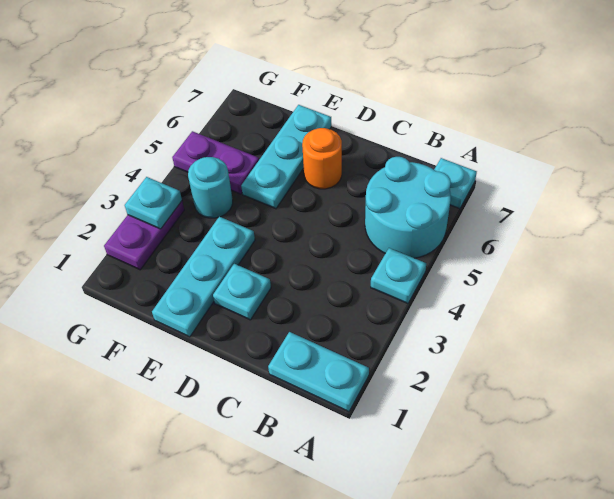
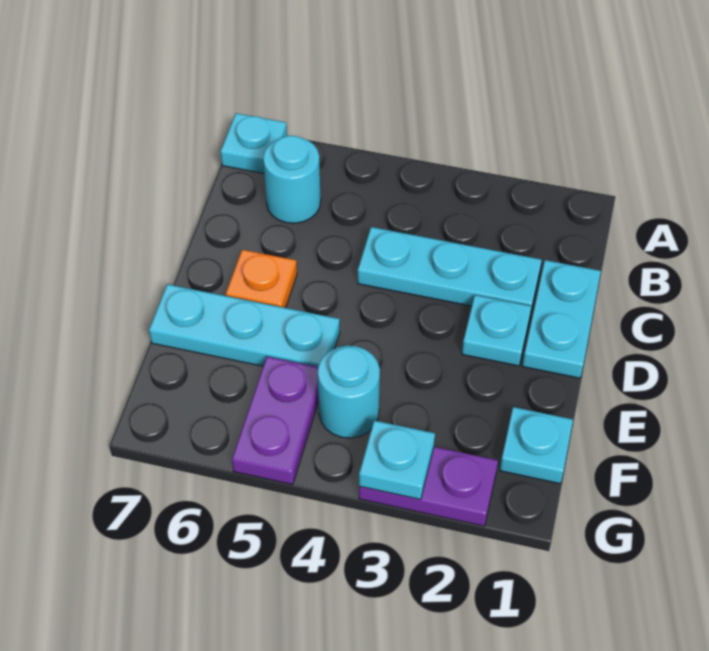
cyan 1x2 plate [268,332,369,412] -> cyan 1x2 plate moved to [522,260,601,378]
cyan 1x1 plate [371,248,426,303] -> cyan 1x1 plate moved to [500,407,573,484]
cyan 2x2 round brick [365,157,451,258] -> cyan 1x1 round brick [263,136,321,223]
orange 1x1 round brick [302,128,342,189] -> orange 1x1 plate [226,250,297,308]
cyan 1x3 plate [152,217,255,337] -> cyan 1x3 plate moved to [358,227,542,310]

